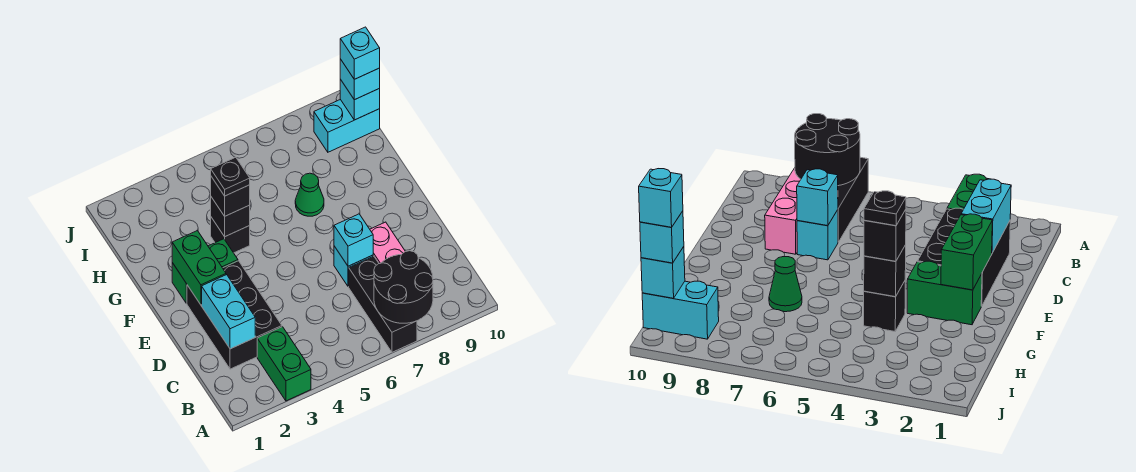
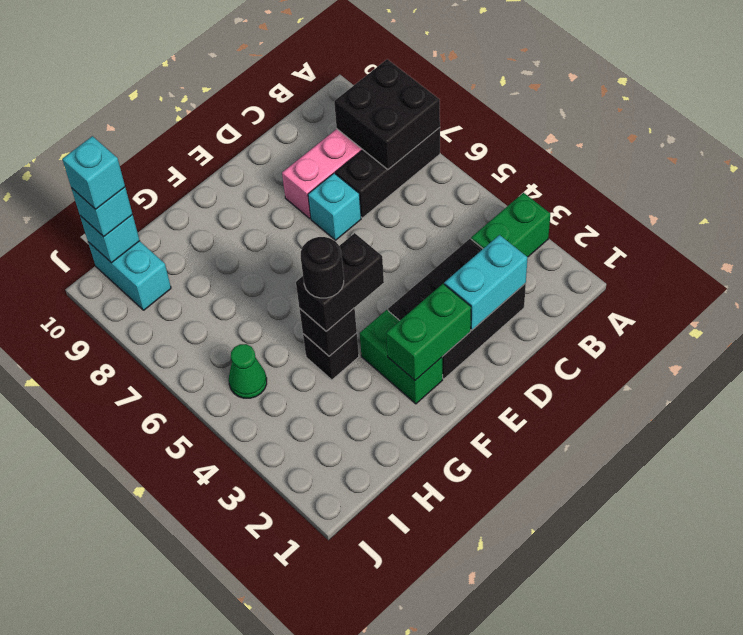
black 2x2 round brick [374,251,433,323] -> black 2x2 brick [334,59,440,170]
cyan 1x1 brick [334,214,373,266] -> none
black 1x1 brick [211,177,250,216] -> black 1x2 brick [296,233,384,331]
black 1x1 plate [211,157,250,196] -> black 1x1 round brick [301,237,344,298]
green 1x1 cone [295,173,324,216] -> green 1x1 cone moved to [229,344,267,398]

